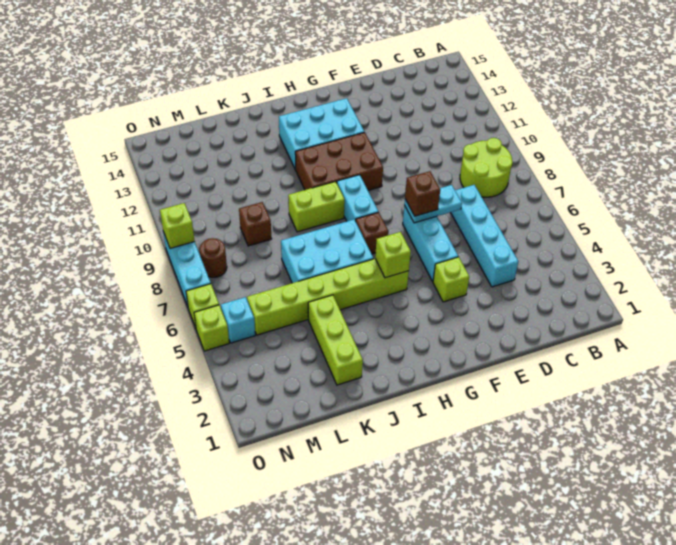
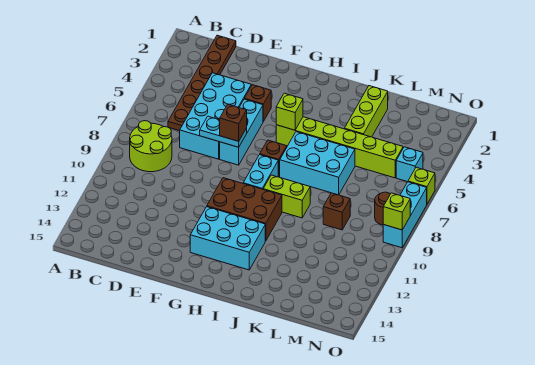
none -> brown 1x6 plate [168,35,236,131]
cyan 1x4 brick [451,185,518,287] -> cyan 2x4 brick [180,73,251,159]
lime 1x1 brick [433,257,469,302] -> brown 1x1 brick [245,85,271,121]
lime 1x1 brick [194,305,229,351] -> none

